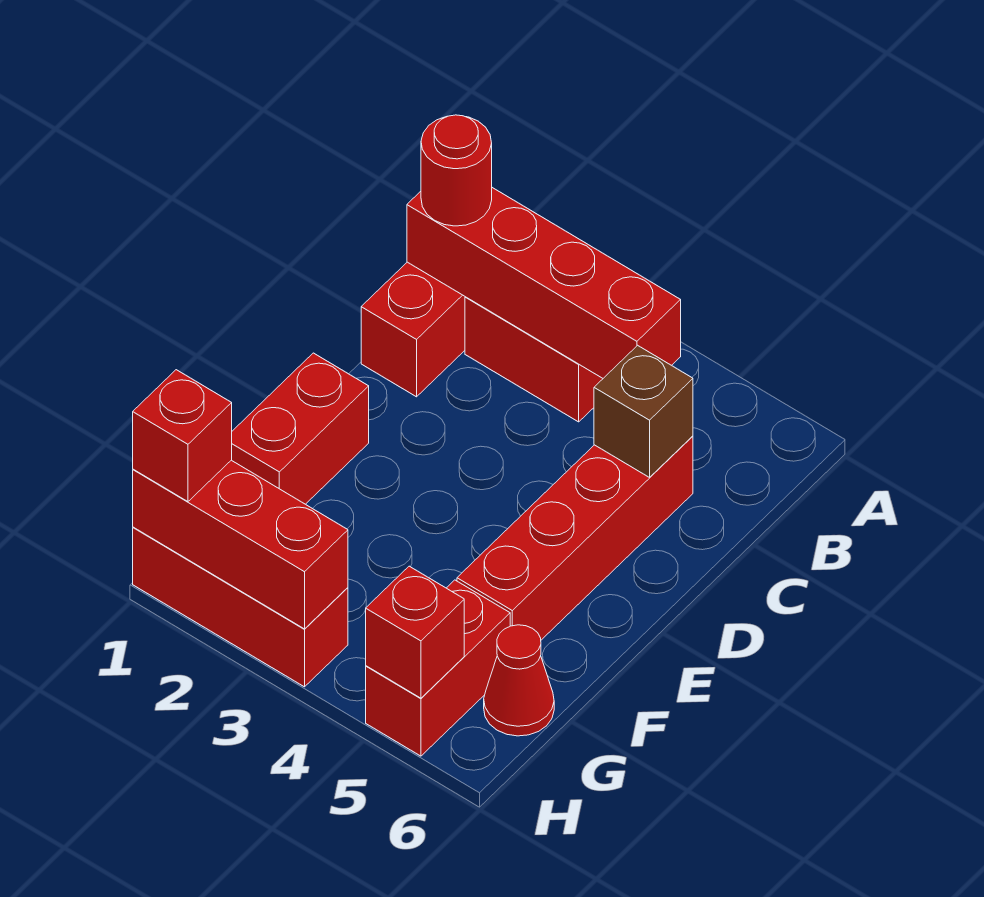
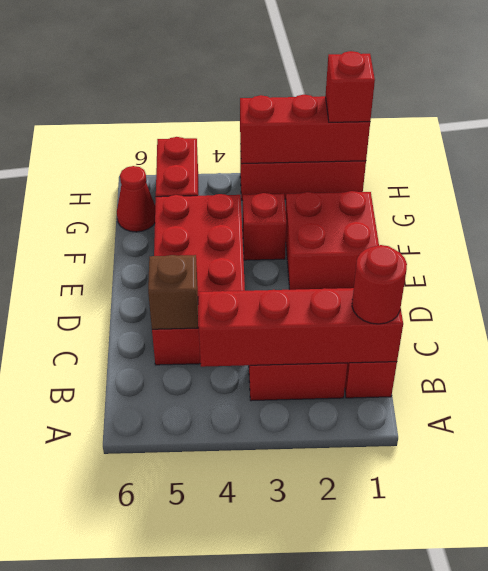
red 1x4 brick [457,436,693,640] -> red 2x4 brick [152,194,245,365]
red 1x2 brick [232,353,369,504] -> red 2x2 brick [286,191,379,290]
red 1x1 brick [366,566,464,698] -> red 1x1 brick moved to [243,193,286,260]

